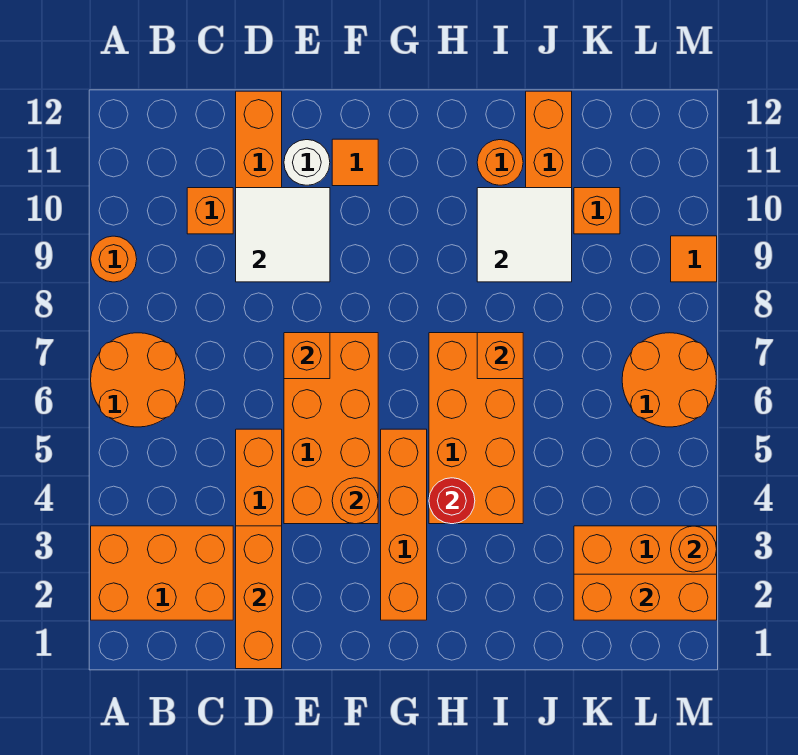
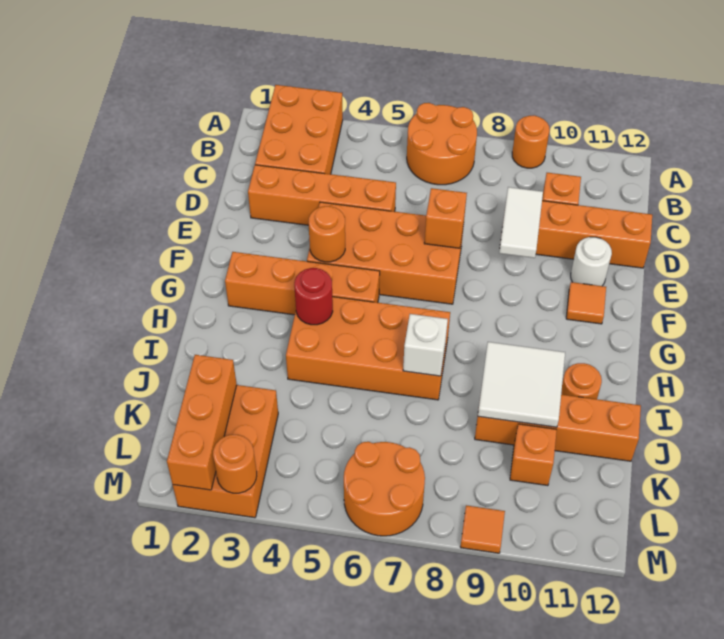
orange 1x3 brick [236,526,282,669] -> none
white 2x2 tile [236,188,330,282] -> white 1x2 tile [499,187,543,258]
orange 1x1 brick [477,333,523,379] -> white 1x1 brick [403,314,448,376]

